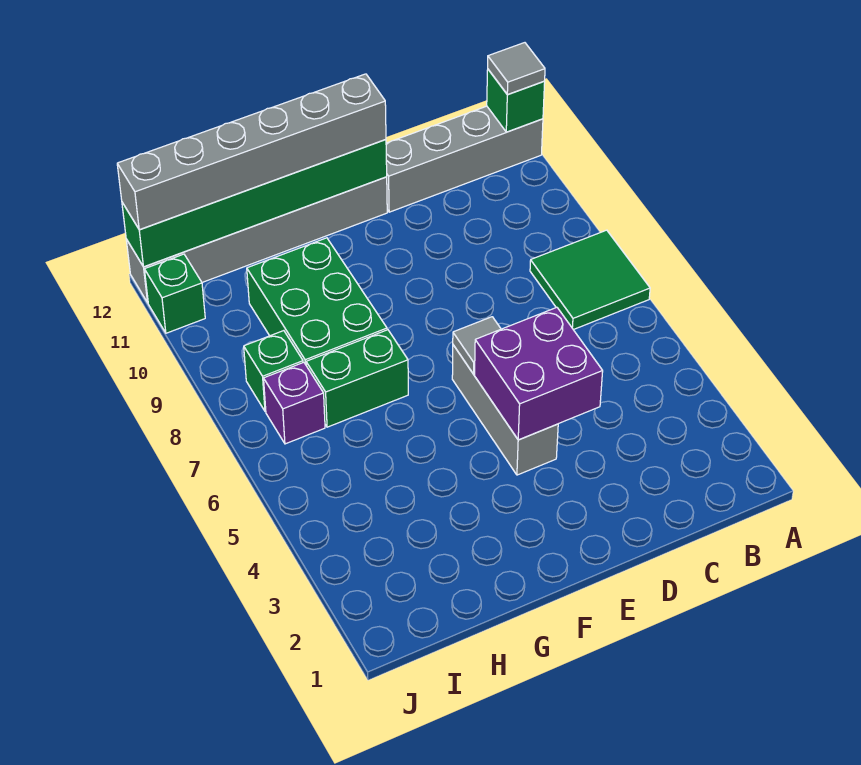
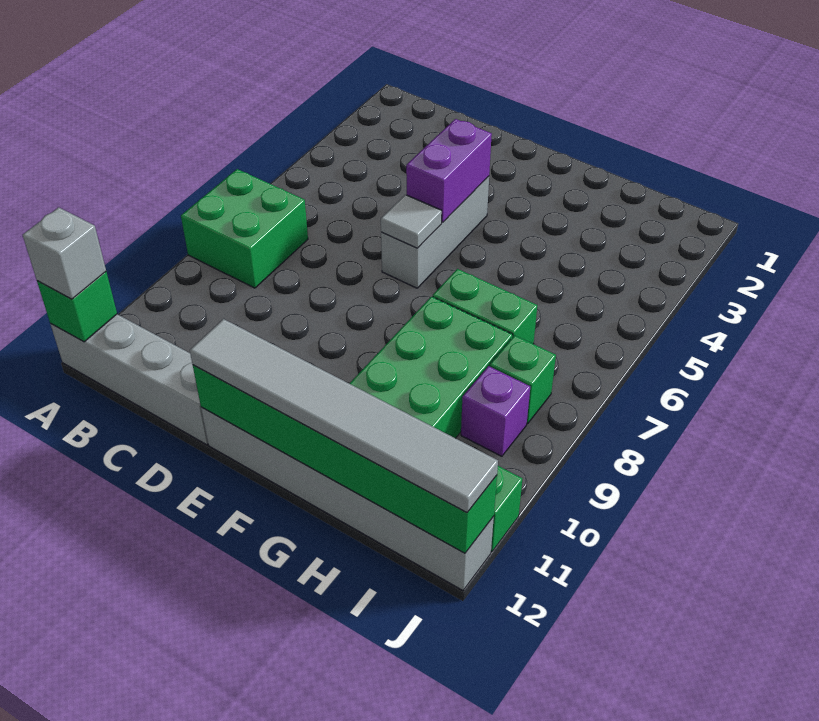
green 2x2 tile [530,230,650,330] -> green 2x2 brick [181,169,308,288]
grey 1x1 tile [488,43,545,95] -> grey 1x1 brick [23,207,106,299]
purple 2x2 brick [475,307,603,440] -> purple 1x2 brick [406,119,492,222]
grey 1x6 brick [117,74,386,230] -> grey 1x6 tile [190,319,498,512]
purple 1x1 brick [264,362,325,444] -> purple 1x1 brick moved to [461,366,530,456]

